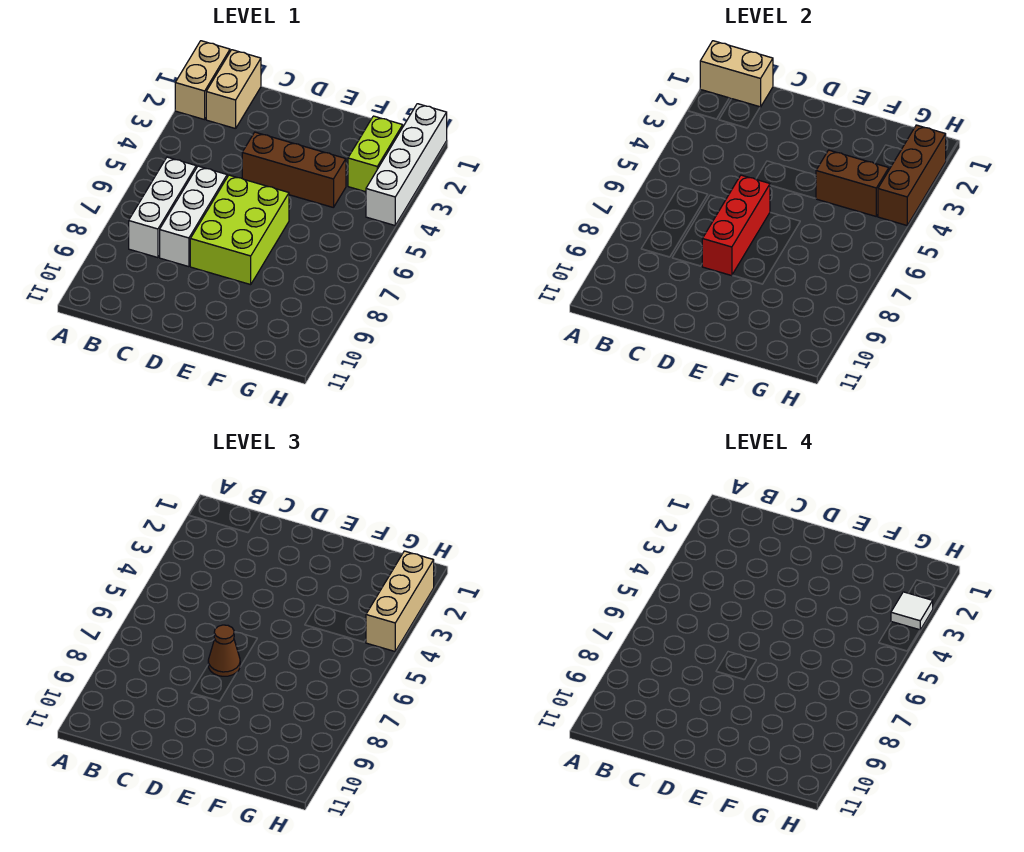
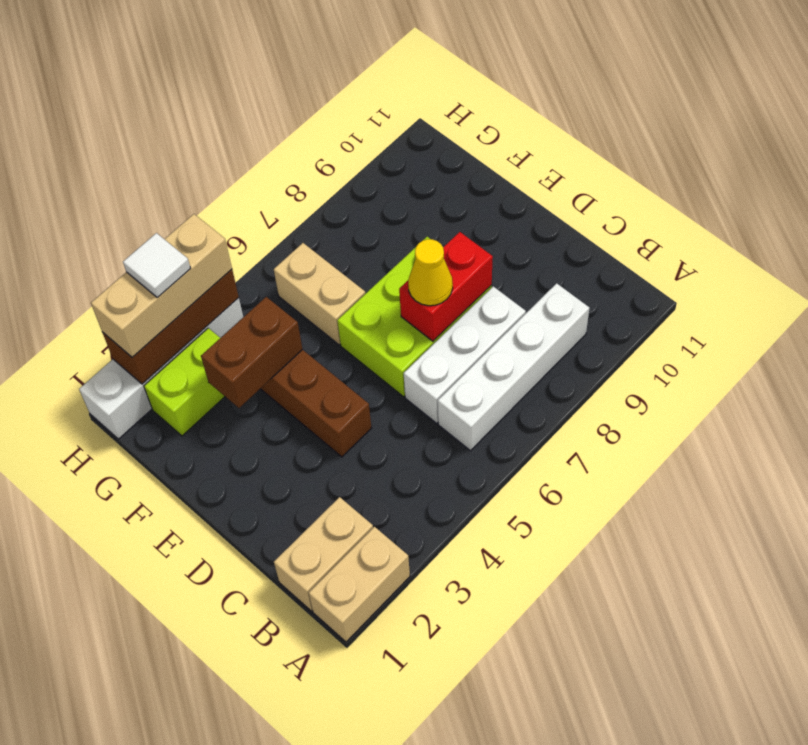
tan 1x2 brick [700,41,773,107] -> tan 1x2 brick moved to [274,243,365,345]
white 1x3 brick [129,157,196,258] -> white 1x4 brick [438,283,589,451]
red 1x3 brick [702,175,770,276] -> red 1x2 brick [399,232,493,341]
brown 1x1 cone [208,625,240,676] -> yellow 1x1 cone [408,239,453,306]
brown 1x2 brick [816,150,889,216] -> brown 1x2 brick turned to [201,297,302,408]

